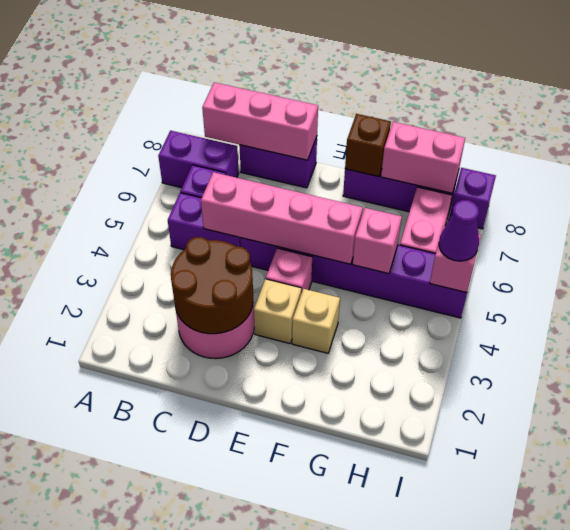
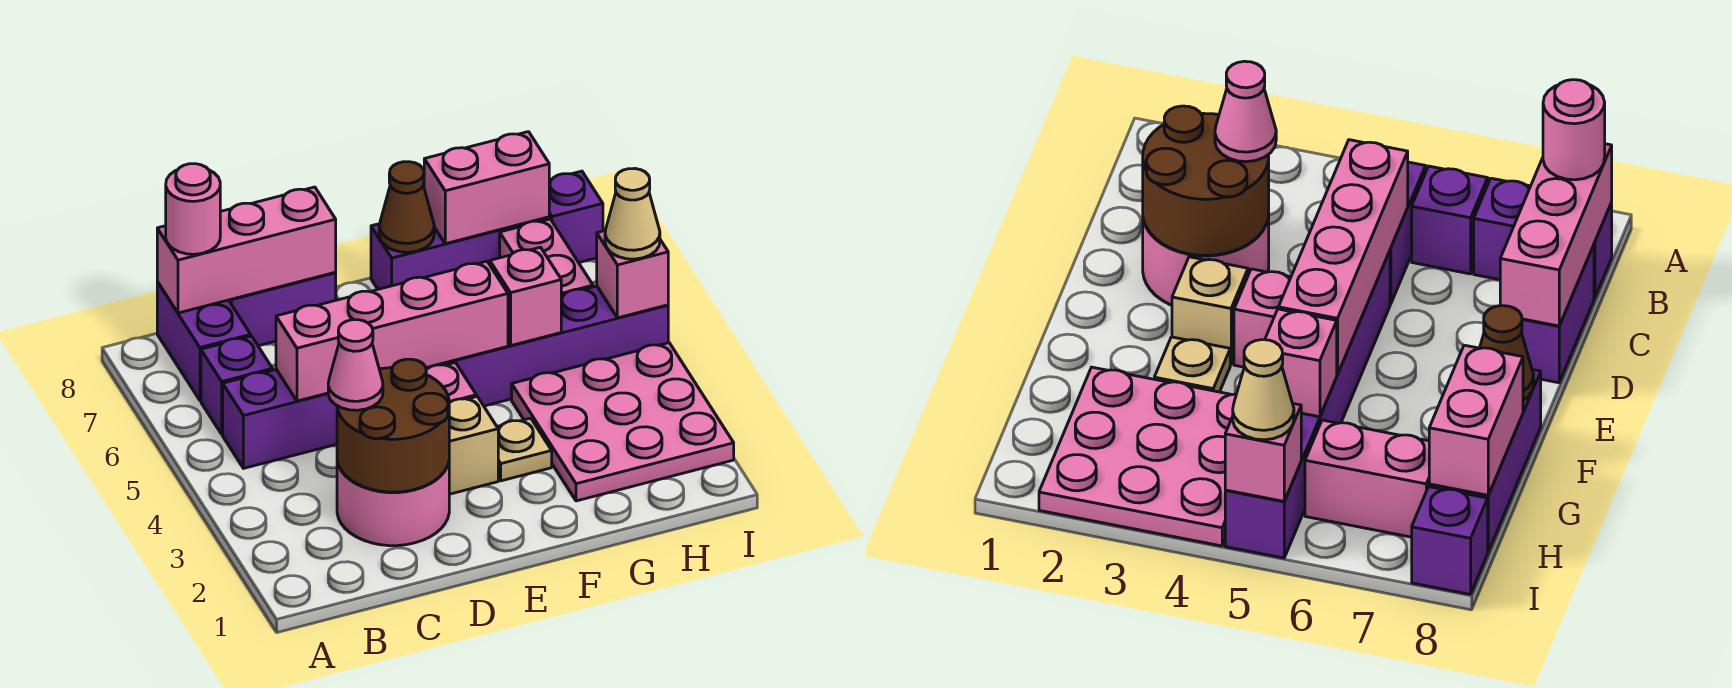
purple 1x2 brick [158,131,239,188] -> purple 1x2 brick turned to [157,282,251,400]
none -> pink 1x1 round brick [166,164,220,254]
none -> pink 1x1 cone [328,320,383,410]
tan 1x1 brick [292,289,340,353] -> tan 1x1 plate [497,418,552,481]
brown 1x1 brick [345,114,391,177] -> brown 1x1 cone [379,162,434,252]
none -> pink 3x3 plate [512,343,734,501]
purple 1x1 cone [439,200,479,261] -> tan 1x1 cone [605,169,660,259]

